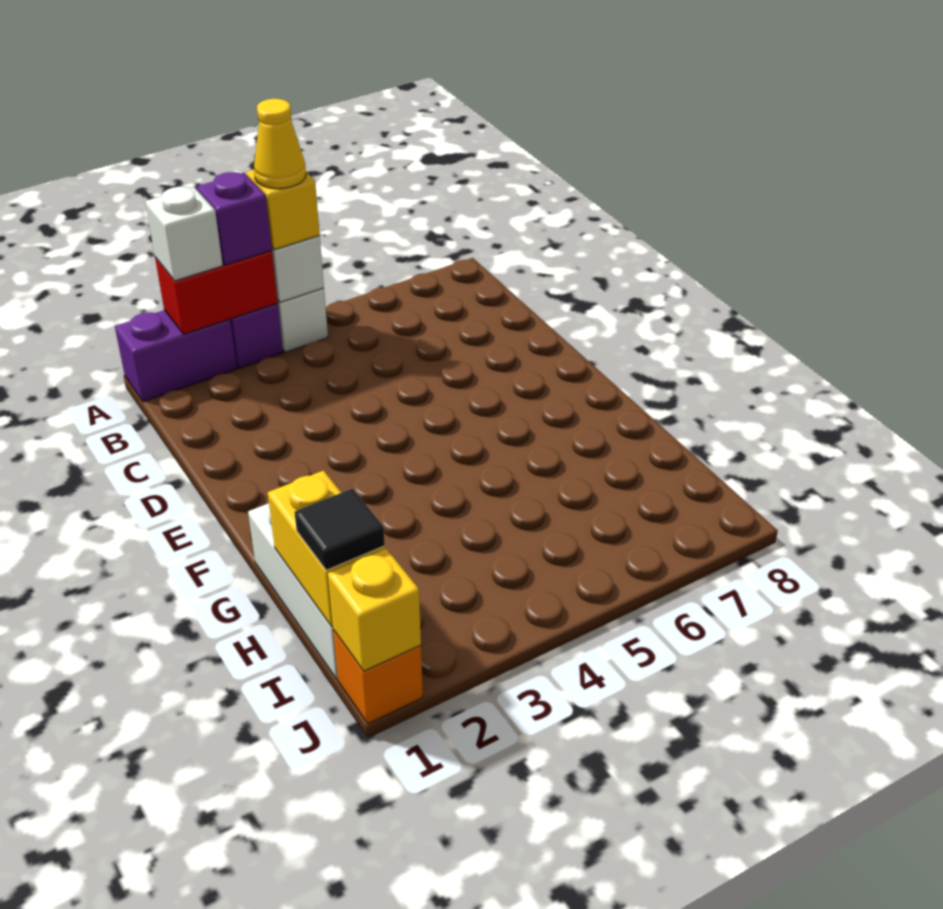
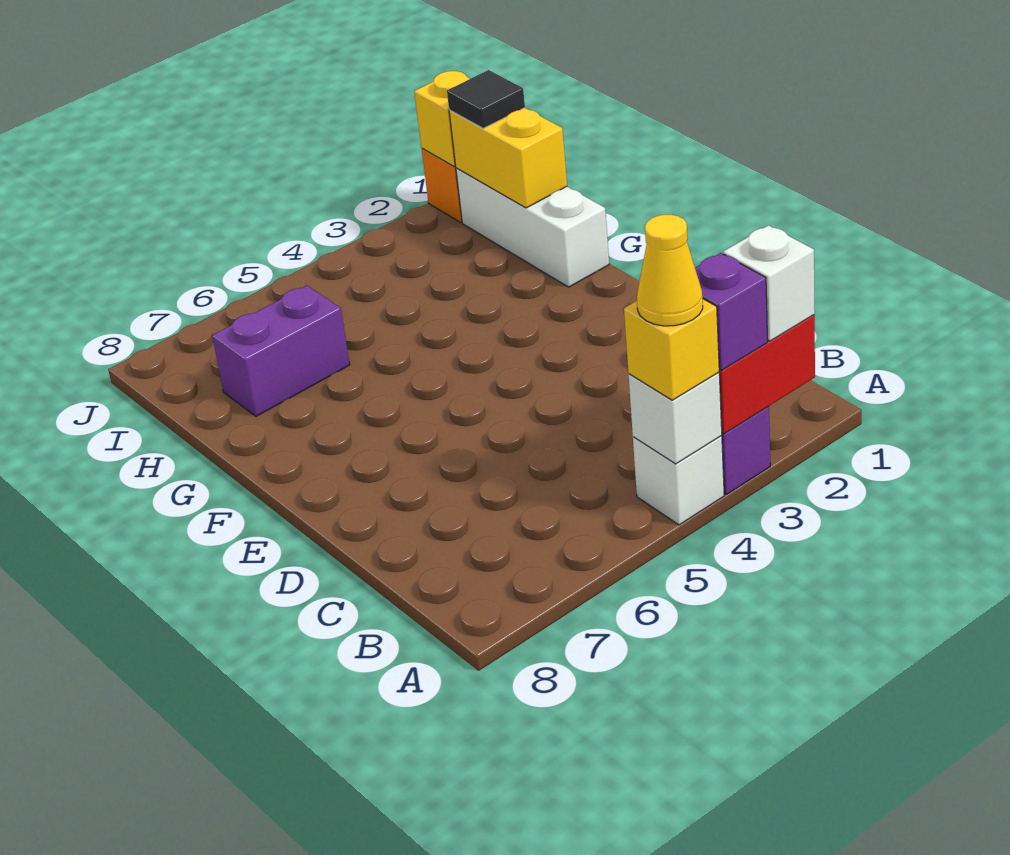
purple 1x2 brick [115,310,237,402] -> purple 1x2 brick moved to [212,286,350,416]

